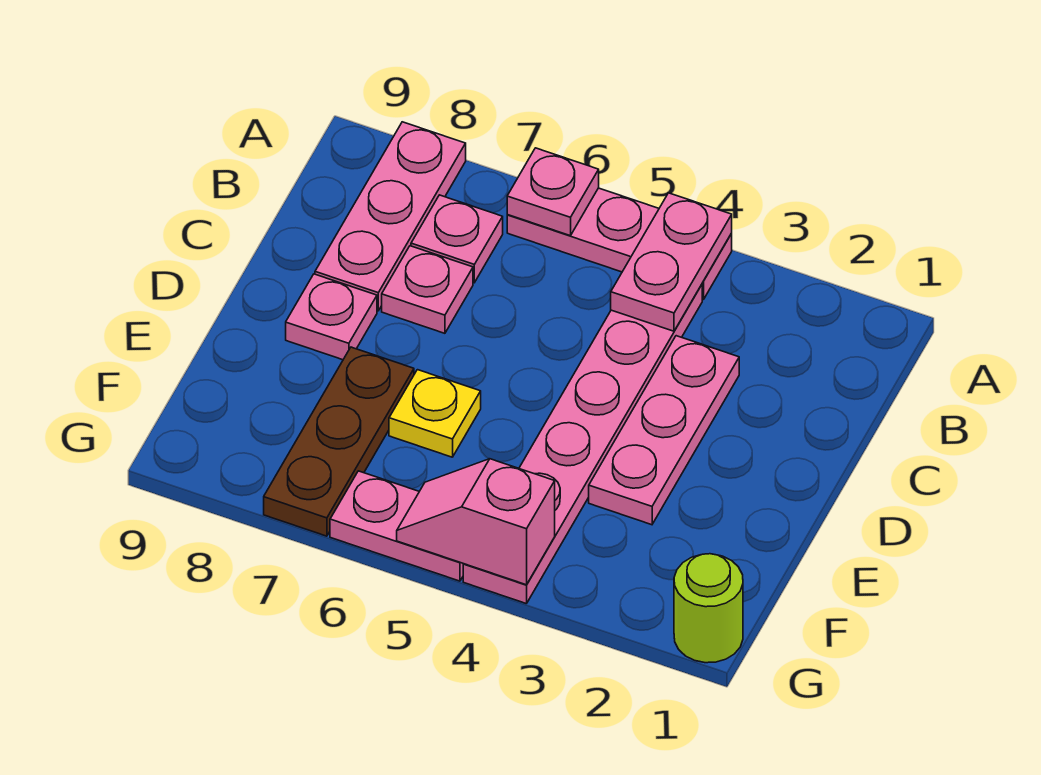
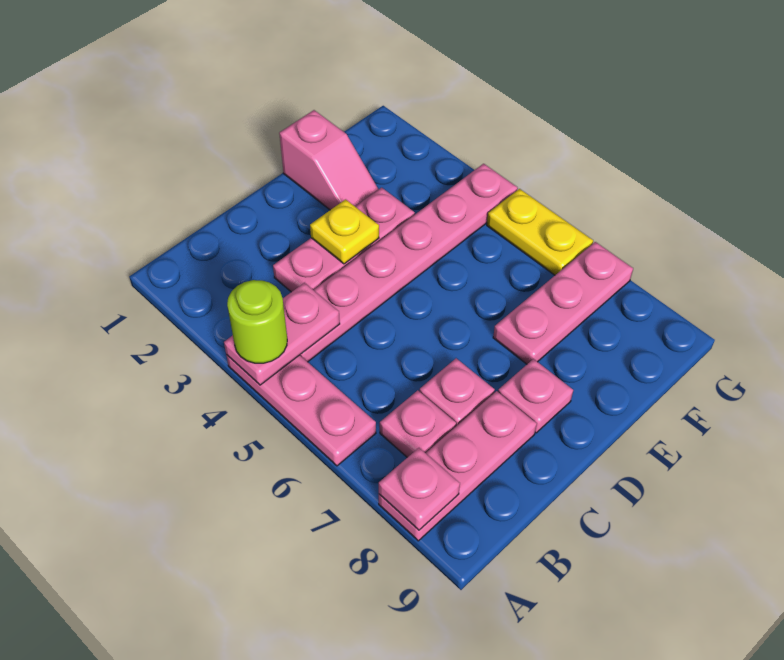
pink 1x1 plate [507,148,599,236] -> pink 1x1 plate moved to [379,448,460,530]
yellow 1x1 plate [389,370,481,457] -> yellow 1x1 plate moved to [310,199,379,264]
brown 1x3 plate [264,347,414,536] -> pink 1x3 plate [493,242,633,364]
lime 1x1 round brick [674,554,743,663] -> lime 1x1 round brick moved to [227,280,287,363]
pink 1x2 slope [397,459,555,585] -> pink 1x2 slope moved to [279,110,379,210]
pink 1x2 plate [330,471,463,581] -> yellow 1x2 plate [487,189,593,275]

